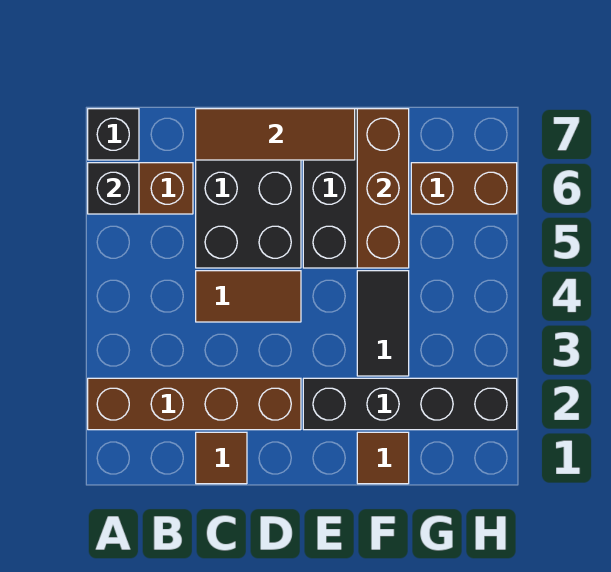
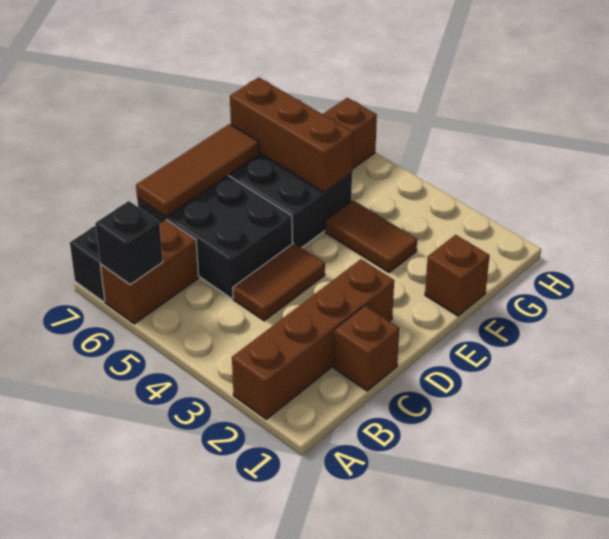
brown 1x1 tile [196,432,247,484] -> brown 1x1 brick [334,306,399,391]
black 1x4 brick [303,378,517,430] -> none
brown 1x1 tile [357,432,409,484] -> brown 1x1 brick [425,235,490,316]
black 1x2 tile [357,271,409,376] -> brown 1x2 tile [325,200,417,273]

